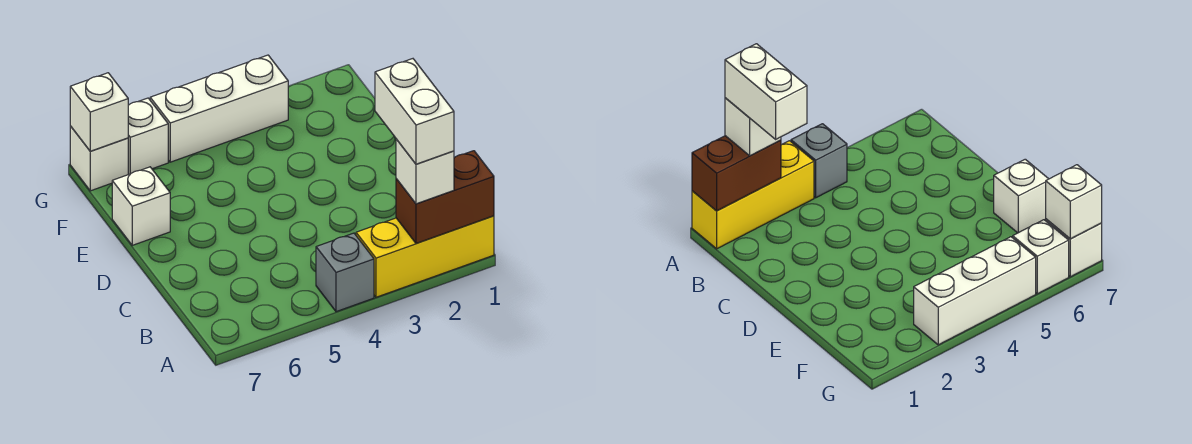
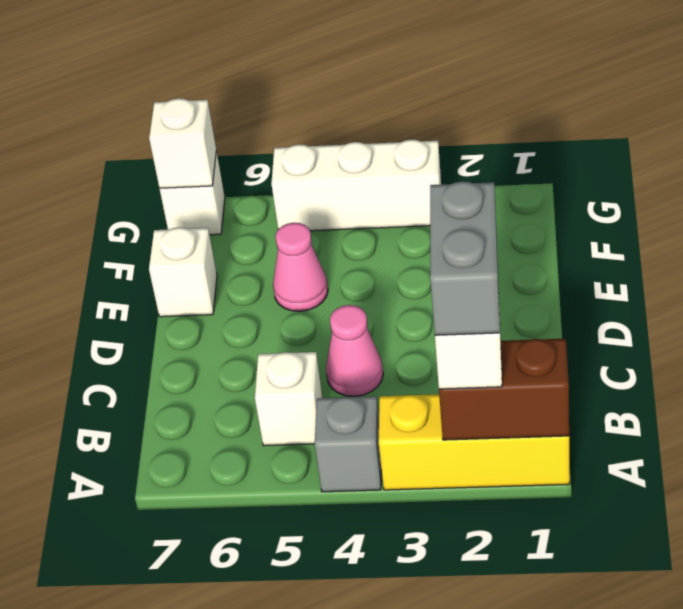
white 1x2 brick [375,59,454,164] -> grey 1x2 brick [430,181,500,335]
none -> pink 1x1 cone [326,305,383,396]
none -> pink 1x1 cone [273,223,328,311]
white 1x1 brick [128,98,168,174] -> white 1x1 brick moved to [255,352,323,446]

